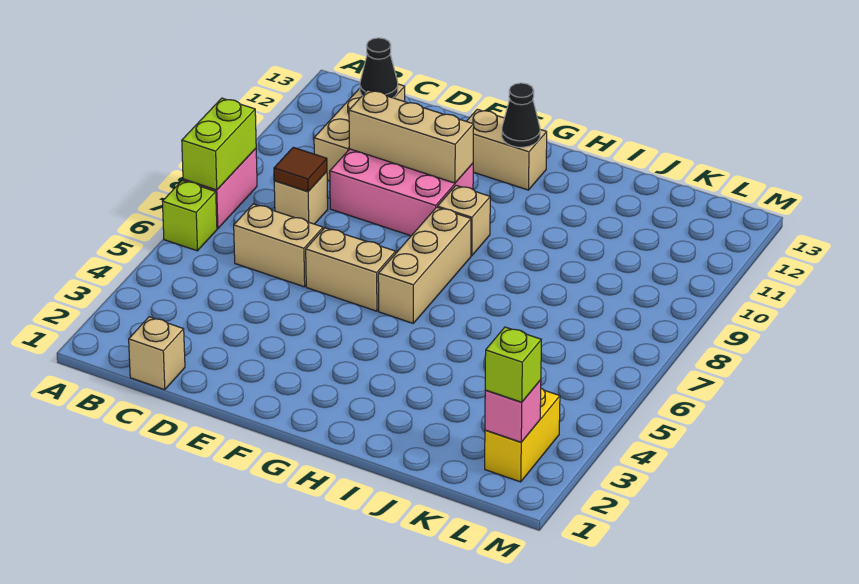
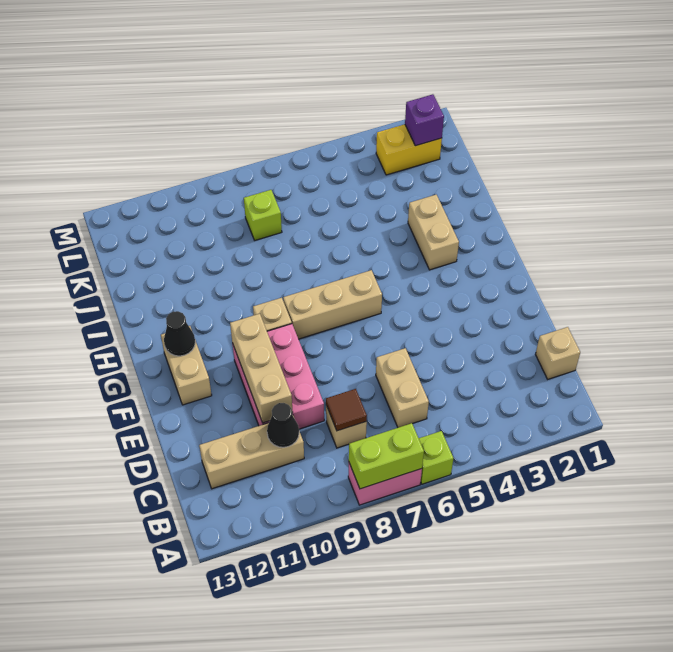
black 1x1 cone [360,38,398,98] -> black 1x1 cone moved to [267,403,299,447]
tan 1x2 brick [306,228,396,311] -> tan 1x2 brick moved to [408,195,459,270]
pink 1x1 brick [485,380,541,442] -> purple 1x1 brick [405,94,444,146]
lime 1x1 brick [485,327,541,402] -> lime 1x1 brick moved to [244,190,282,240]

